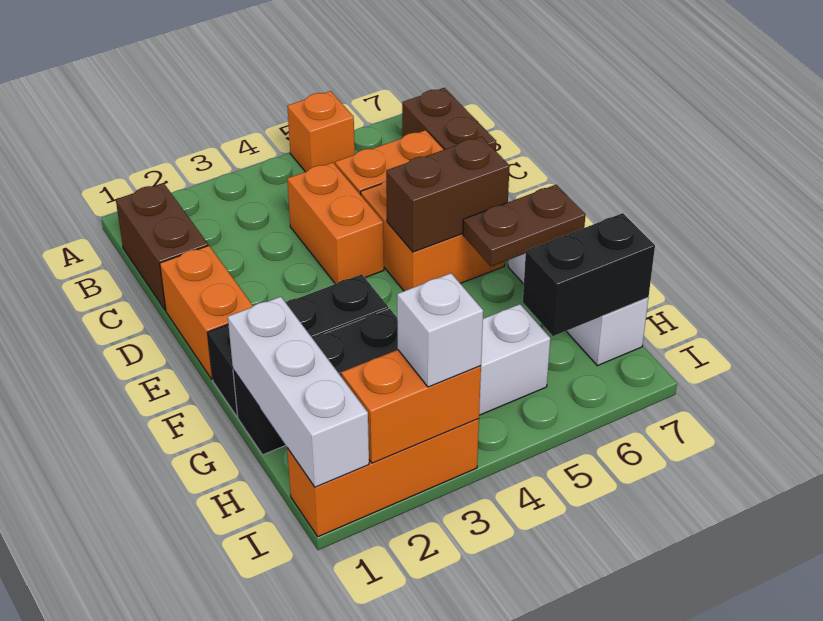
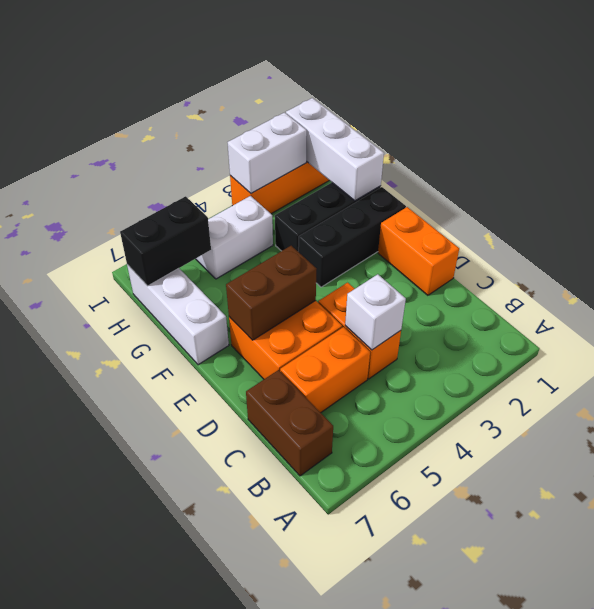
orange 1x1 brick [287,91,355,172] -> none
brown 1x2 brick [116,183,208,310] -> none
brown 1x2 plate [463,185,585,266] -> none
orange 1x2 brick [341,350,481,463] -> white 1x2 brick [228,113,307,193]
white 1x1 brick [397,273,483,387] -> white 1x1 brick moved to [345,274,406,350]

